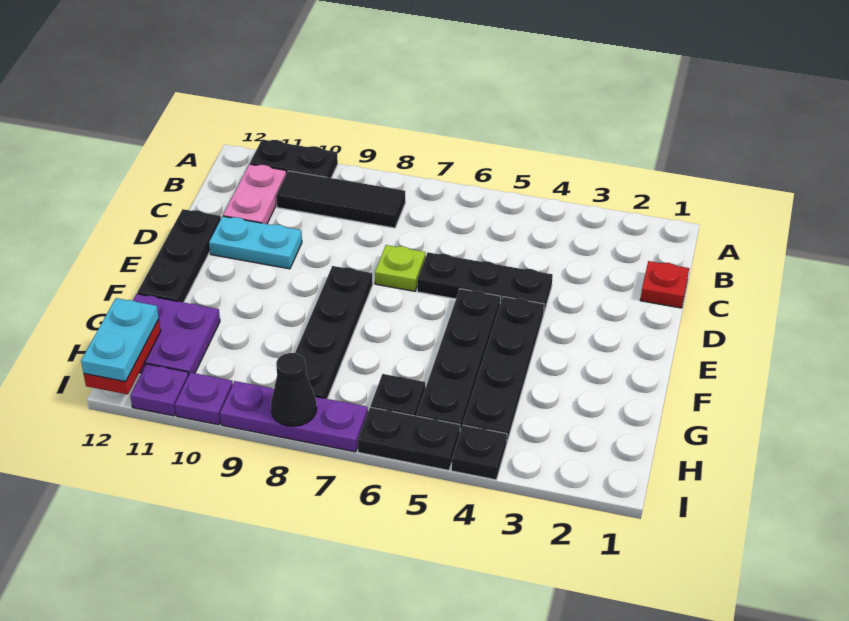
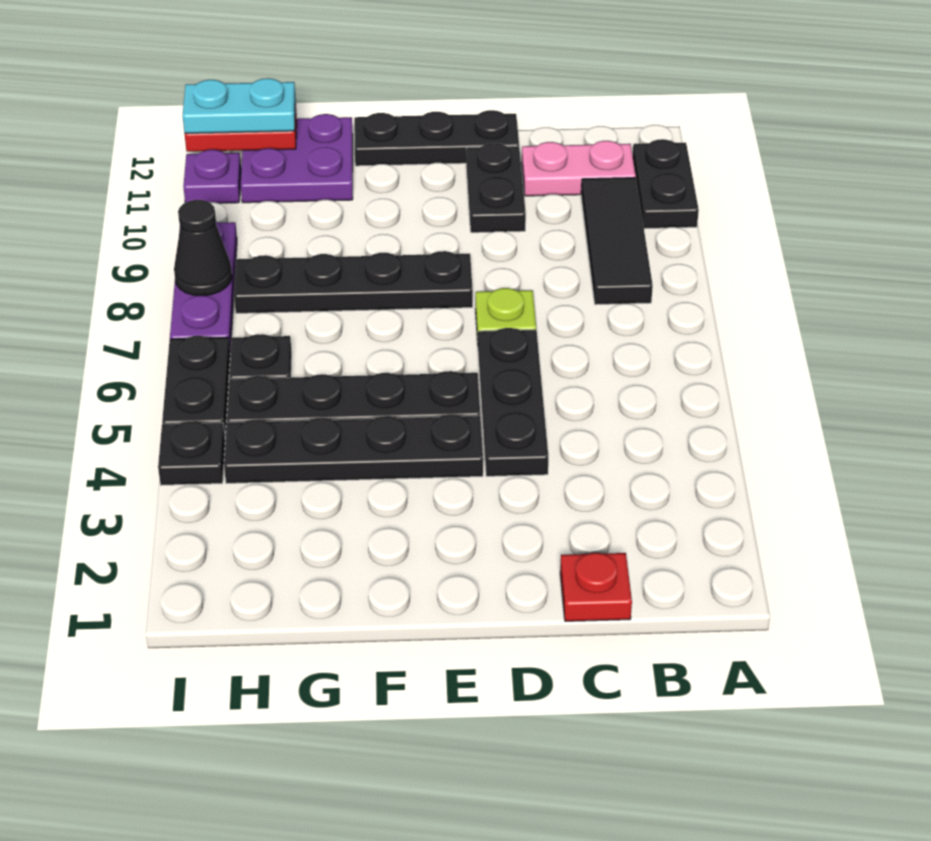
cyan 1x2 plate [209,216,302,269] -> black 1x2 plate [466,143,526,233]
purple 1x1 plate [175,373,233,425] -> none

